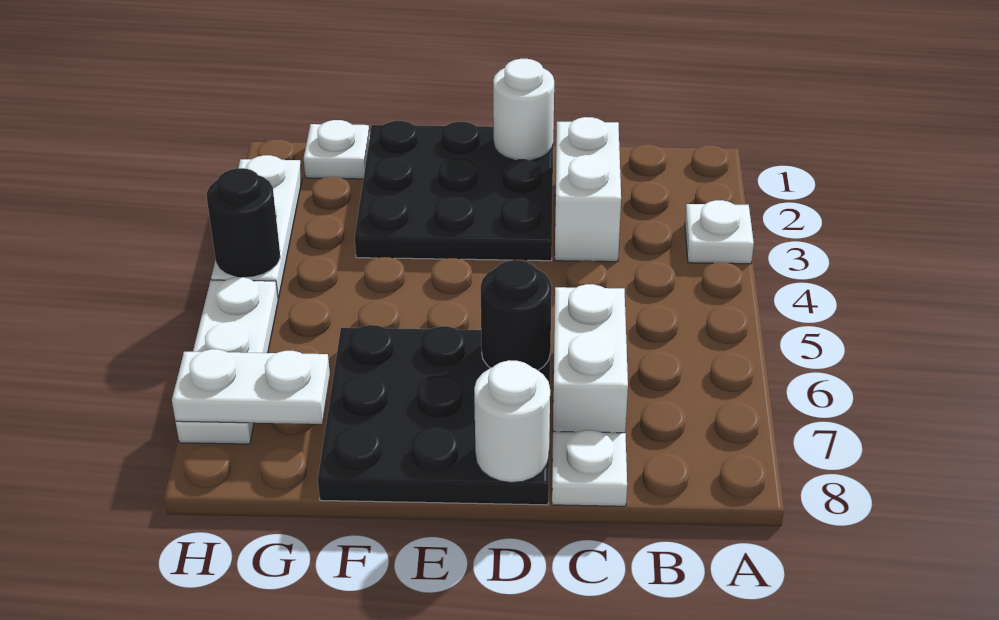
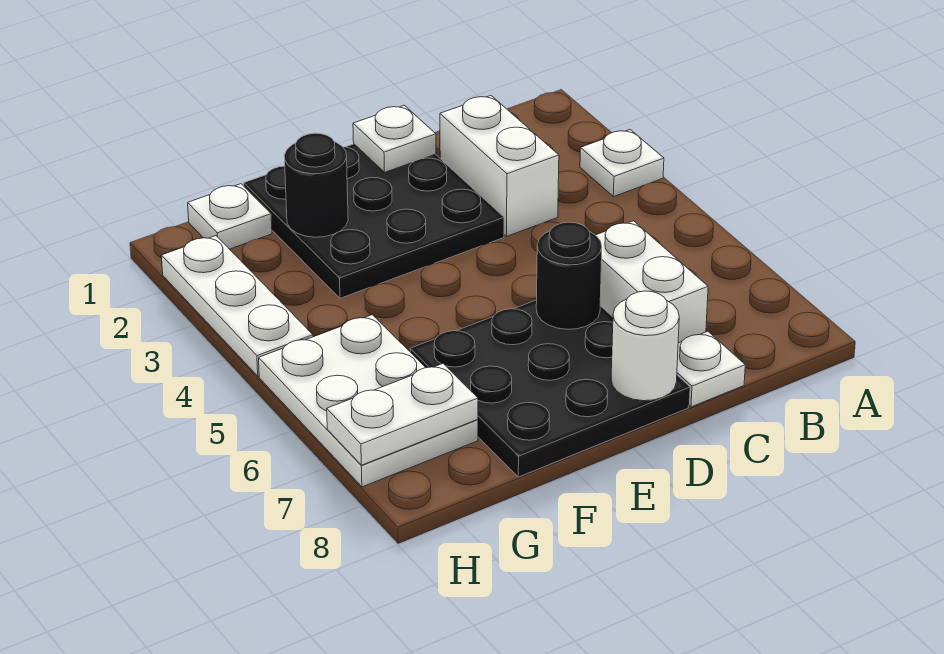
white 1x1 round brick [493,59,554,160] -> white 1x1 plate [353,105,436,172]
black 1x1 round brick [207,168,280,278] -> black 1x1 round brick moved to [284,133,348,237]
white 1x3 plate [176,277,278,444] -> white 2x3 plate [259,315,478,487]

